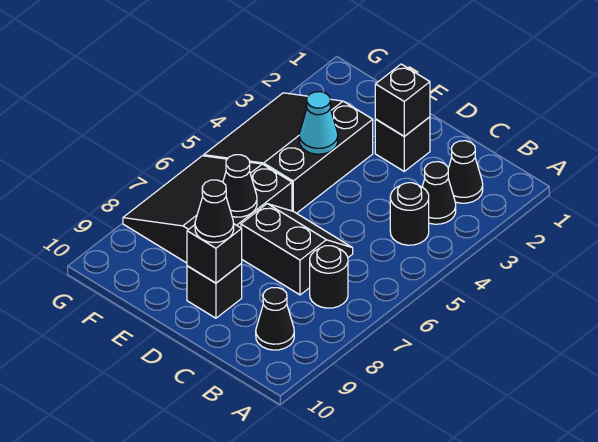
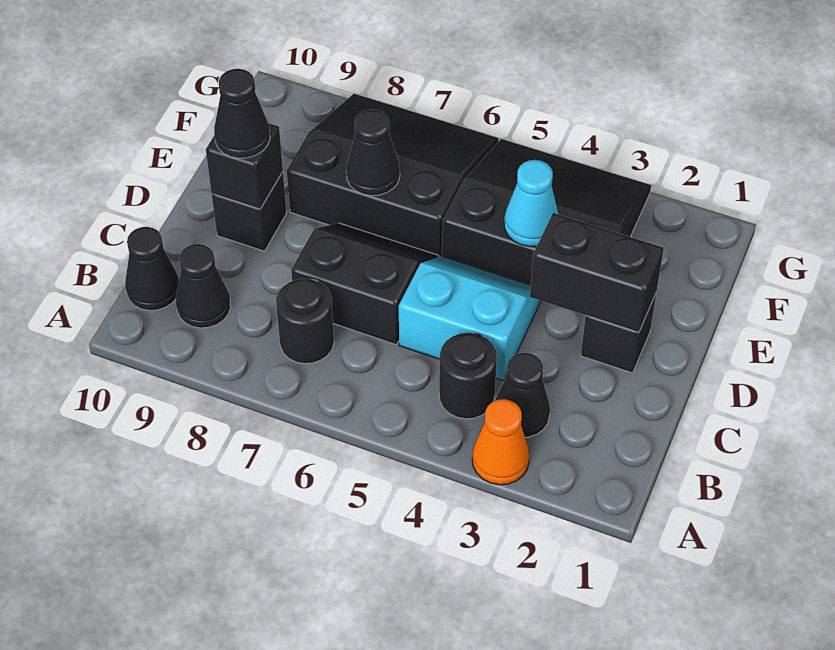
none -> orange 1x1 cone [472,399,529,485]
black 1x1 cone [448,141,483,203] -> black 1x1 cone moved to [125,227,179,311]
none -> cyan 2x2 slope [399,256,541,381]
black 2x2 slope [241,204,353,295] -> black 2x2 slope turned to [291,223,439,345]
black 1x1 brick [375,64,430,136] -> black 1x2 brick [530,213,664,332]

